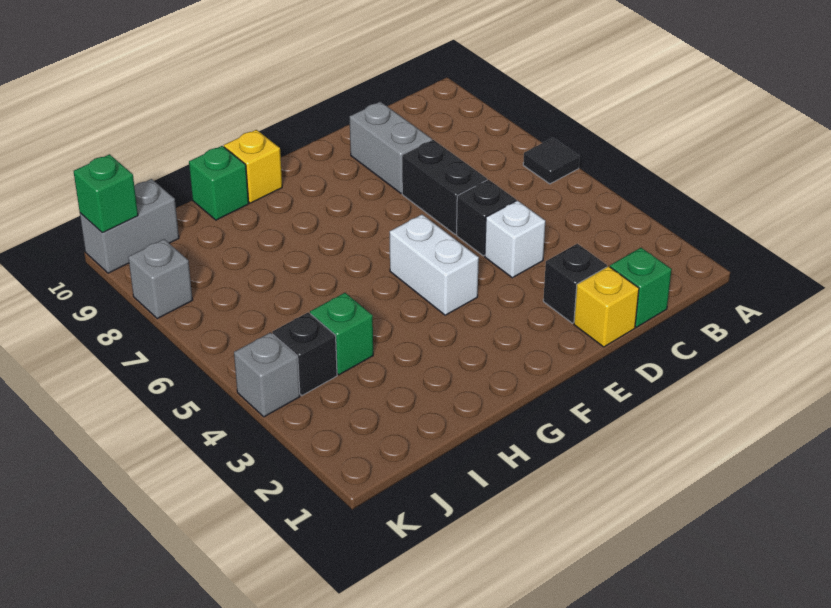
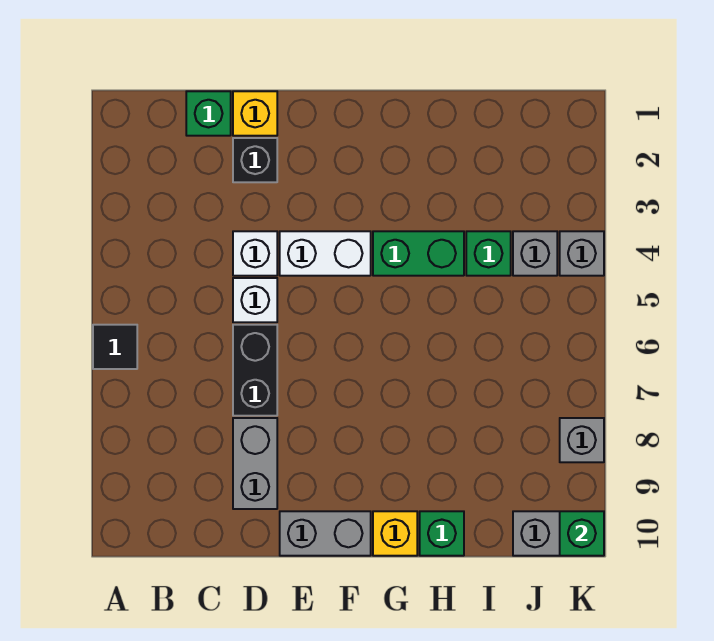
black 1x1 brick [457,180,516,256] -> white 1x1 brick [233,278,277,322]
none -> grey 1x2 brick [280,511,371,556]
white 1x2 brick [390,215,479,315] -> white 1x2 brick turned to [280,231,371,276]
none -> green 1x2 brick [373,231,464,276]
black 1x1 brick [272,312,337,395] -> grey 1x1 brick [513,231,557,276]

